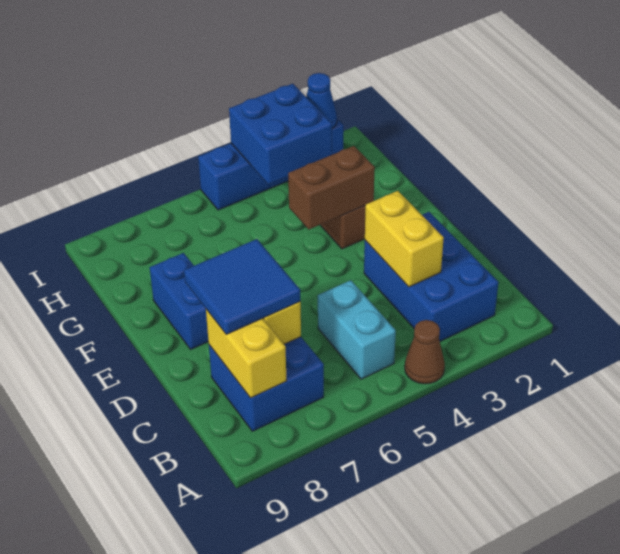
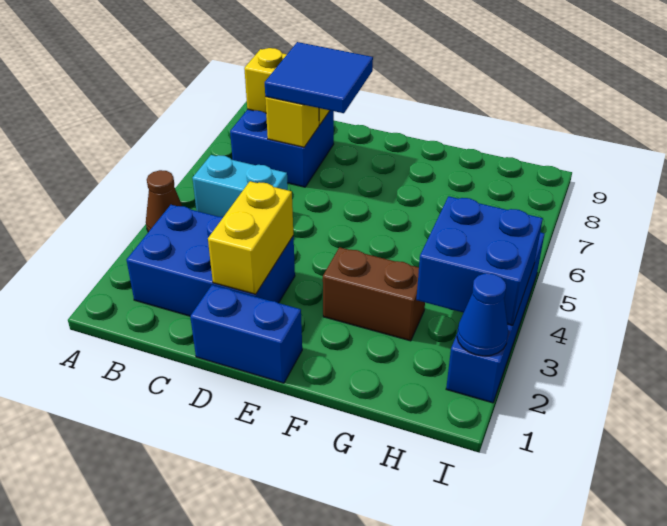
yellow 1x2 brick [365,191,444,287] -> yellow 1x2 brick turned to [208,181,293,294]
blue 1x2 brick [150,253,208,349] -> blue 1x2 brick moved to [190,285,302,383]
brown 1x2 brick [288,146,375,229] -> none

